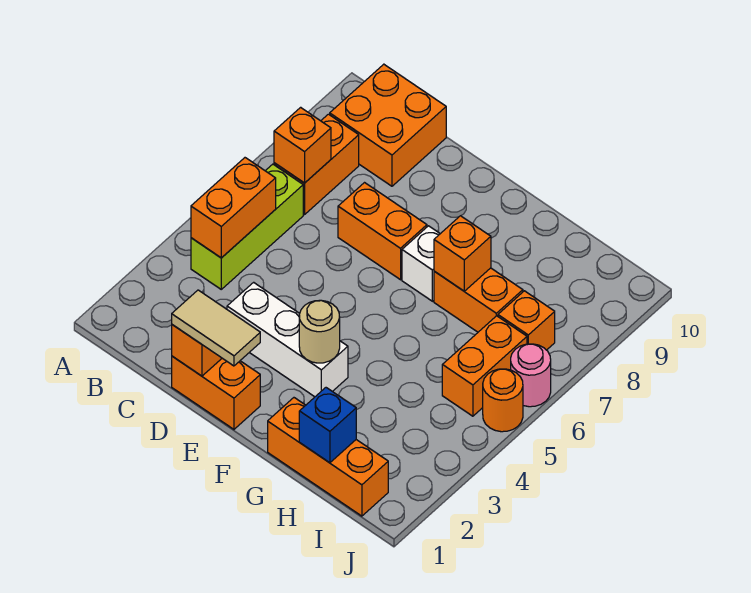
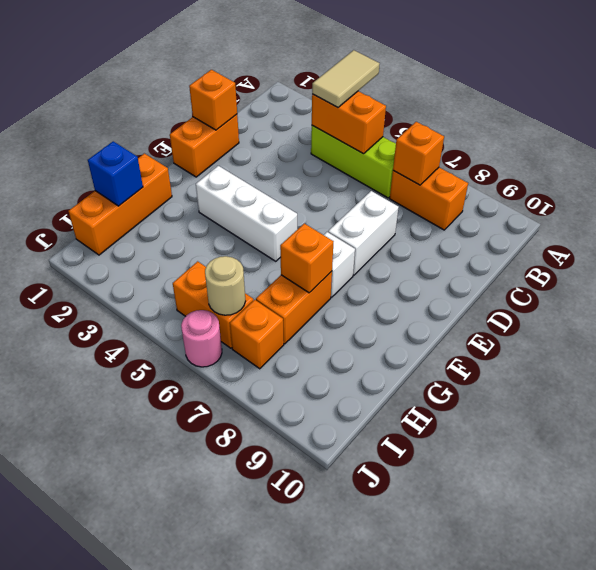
orange 2x2 brick [330,64,446,186] -> none
tan 1x2 tile [172,290,260,366] -> tan 1x2 tile moved to [312,50,380,107]
white 1x3 brick [227,282,348,397] -> white 1x3 brick turned to [196,166,297,261]
orange 1x2 brick [338,183,427,280] -> white 1x2 brick [328,191,399,275]
tan 1x1 round brick [299,300,340,363] -> tan 1x1 round brick moved to [205,256,245,315]
orange 1x1 round brick [483,369,523,432] -> none

